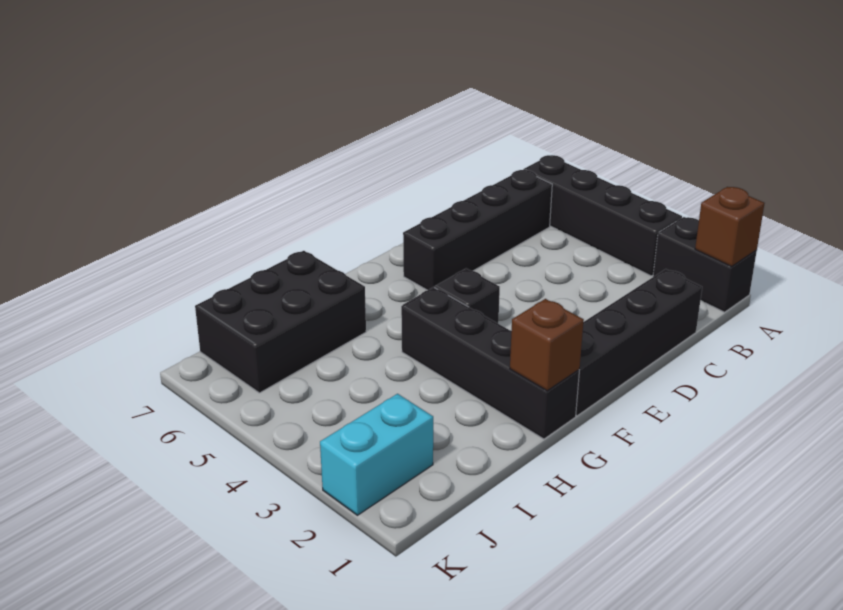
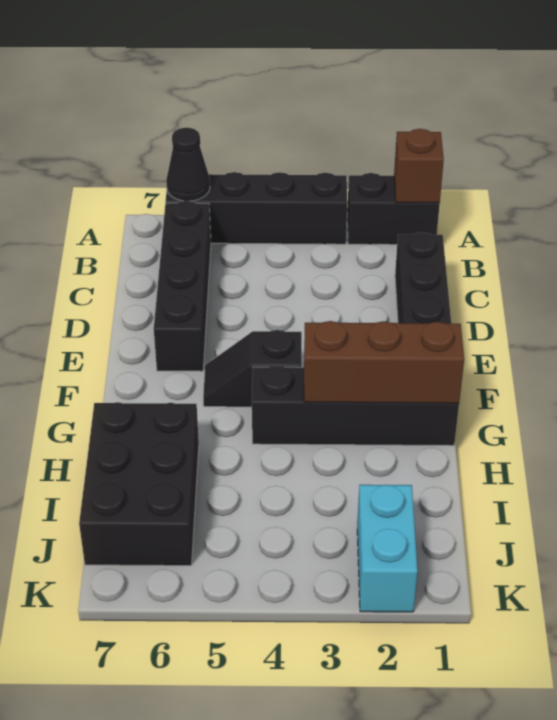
none -> black 1x1 cone [166,127,210,201]
brown 1x1 brick [510,299,584,391] -> brown 1x3 brick [304,321,464,403]

